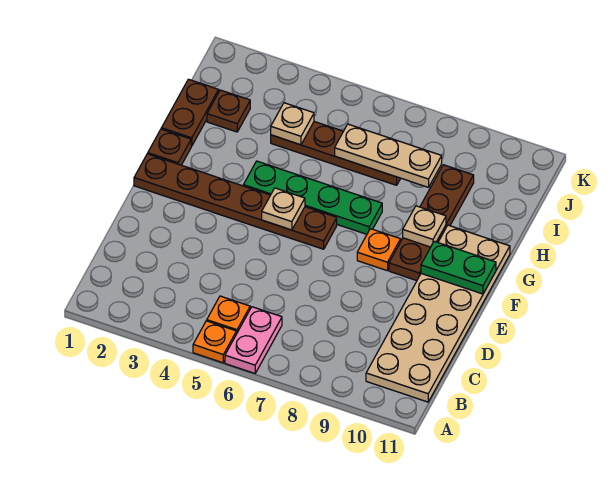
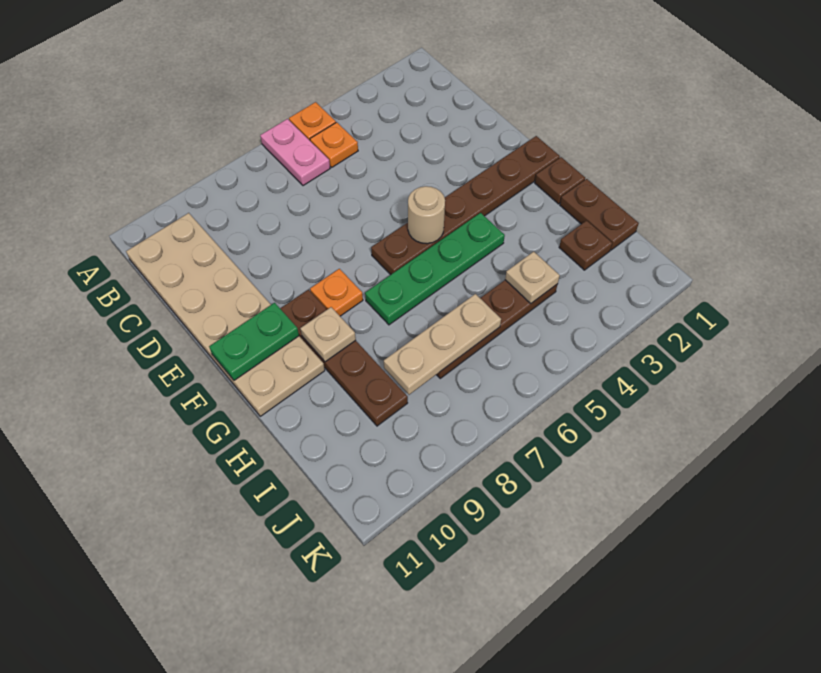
tan 1x1 plate [262,188,305,230] -> tan 1x1 round brick [408,186,445,244]

